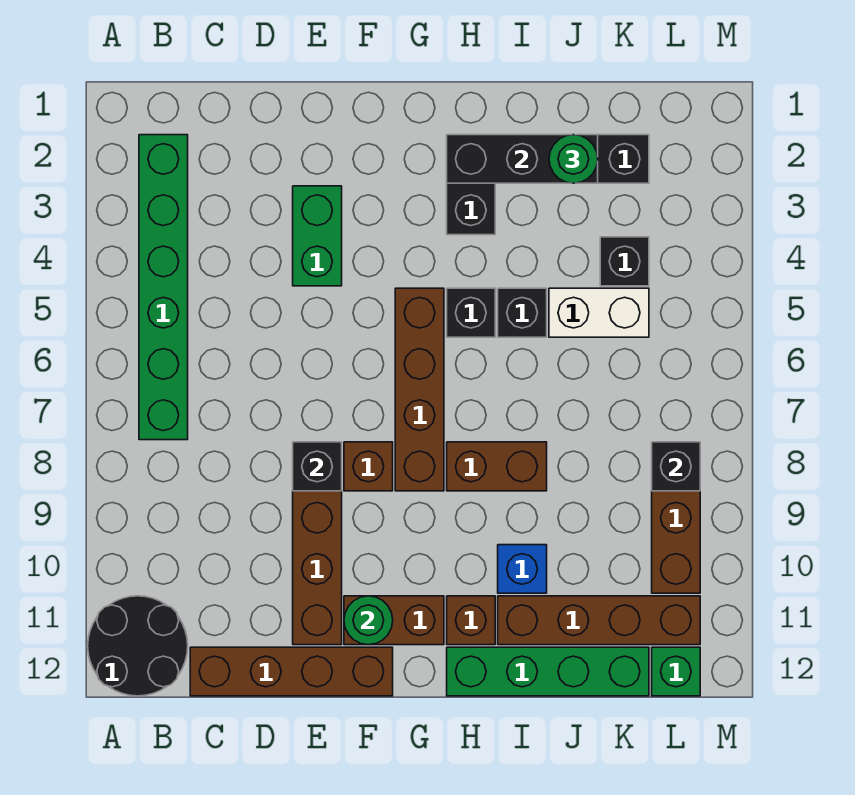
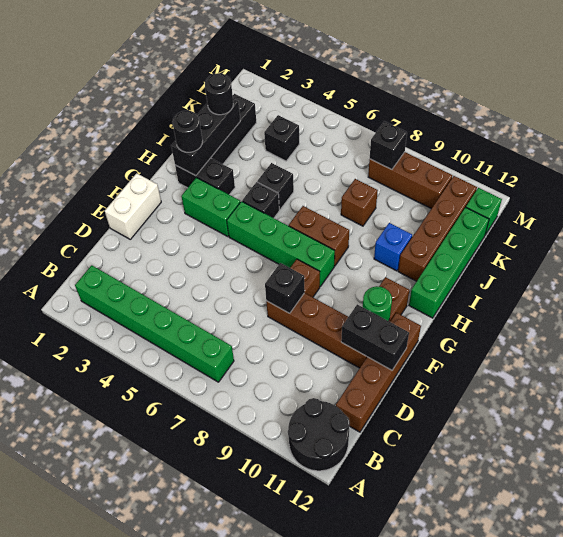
green 1x2 brick [293,186,342,286] -> green 1x2 brick moved to [181,178,240,237]
none -> black 1x2 brick [341,304,409,370]
brown 1x4 brick [395,288,444,491] -> green 1x4 brick [227,201,335,286]
none -> black 1x1 round brick [172,111,203,152]
brown 1x2 brick [447,442,547,491] -> brown 1x2 brick turned to [289,206,349,266]
brown 1x1 brick [447,596,495,645] -> brown 1x1 brick moved to [341,179,378,226]
green 1x1 round brick [549,135,598,183] -> black 1x1 round brick [205,73,233,115]
white 1x2 brick [549,288,649,337] -> white 1x2 brick moved to [105,173,161,239]

